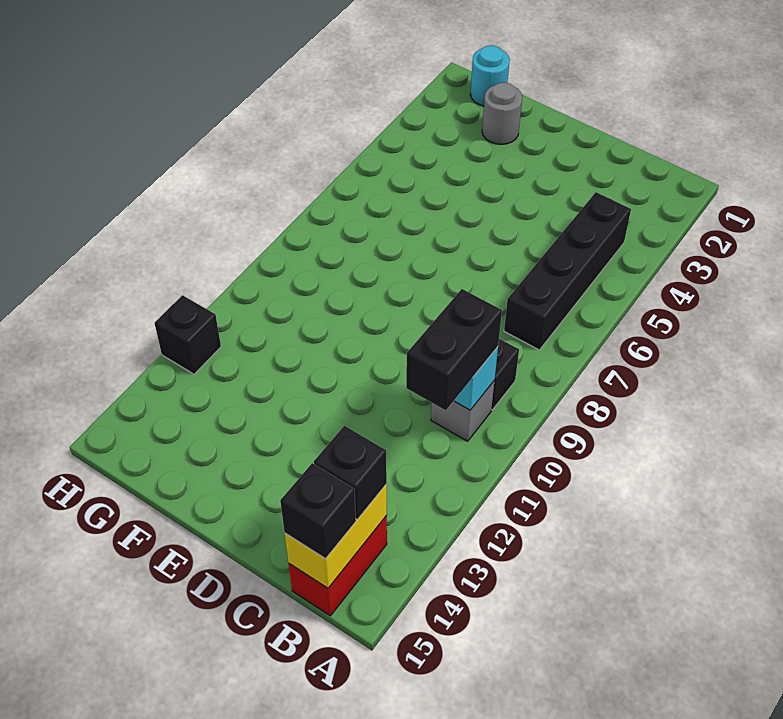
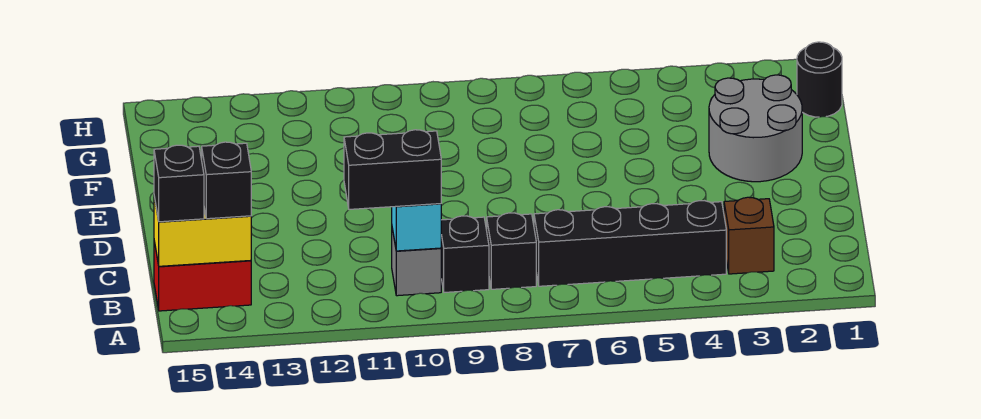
none -> brown 1x1 brick [724,197,774,274]
grey 1x1 round brick [482,82,522,144] -> grey 2x2 round brick [709,75,802,182]
cyan 1x1 round brick [470,46,510,106] -> black 1x1 round brick [797,42,842,117]
black 1x1 brick [155,295,221,374] -> black 1x1 brick moved to [487,213,536,289]

